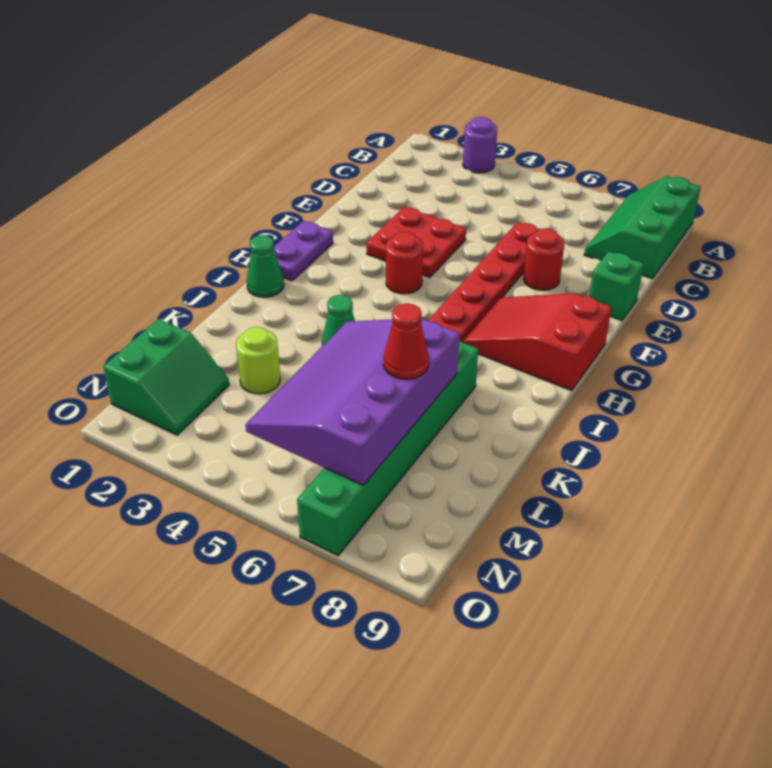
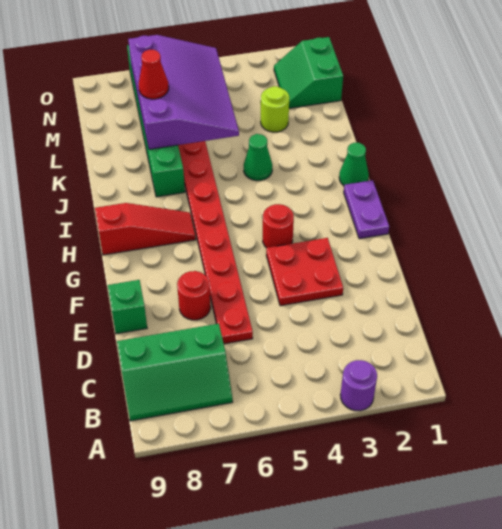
green 2x3 slope [584,176,701,279] -> green 2x3 slope turned to [117,324,233,421]
red 2x3 slope [462,293,611,390] -> red 1x3 slope [95,203,196,255]

